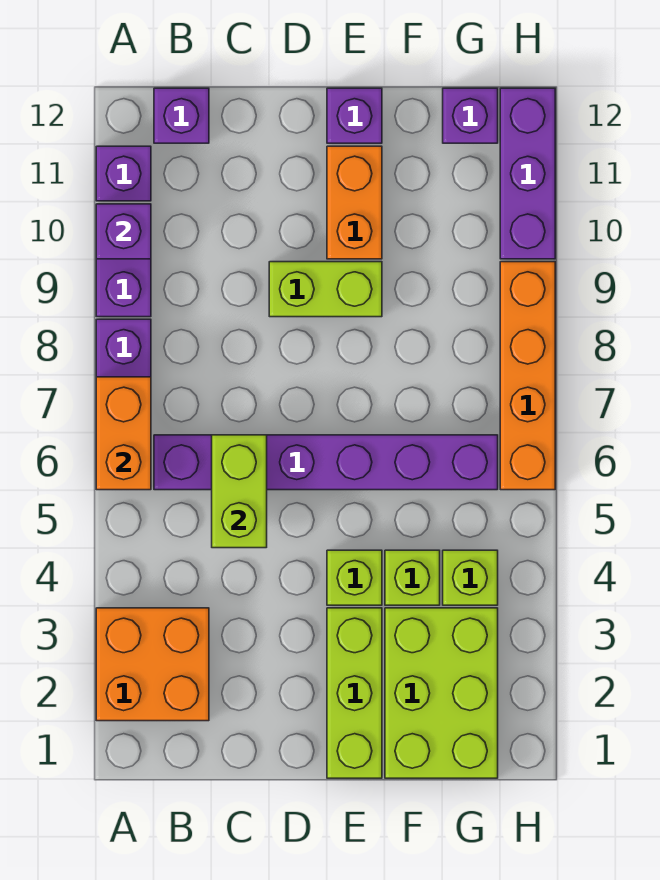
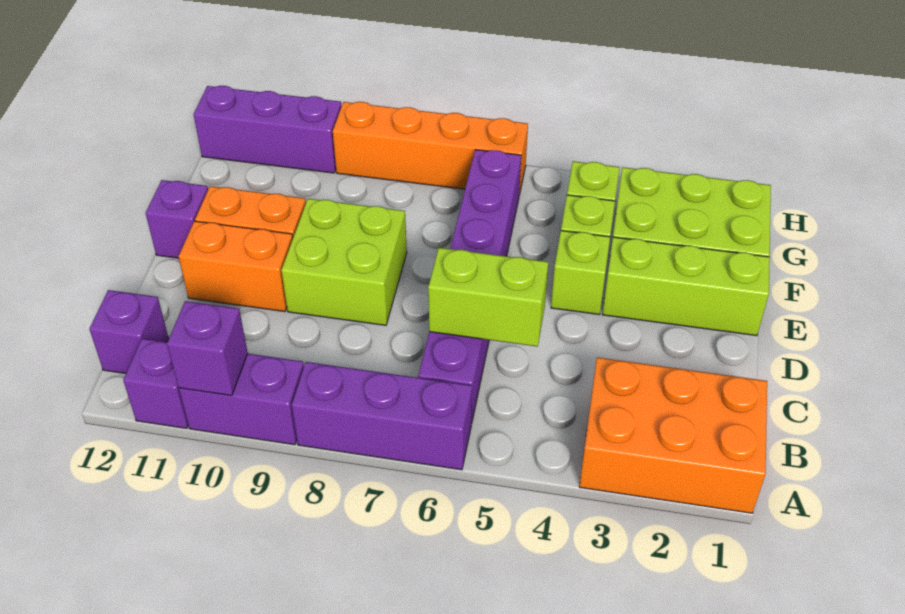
orange 2x2 brick [96,608,209,721] -> orange 2x3 brick [579,357,767,513]
orange 1x2 brick [96,377,151,490] -> orange 1x2 brick moved to [179,221,293,312]
lime 1x2 brick [269,262,382,317] -> lime 2x2 brick [281,199,407,325]
purple 1x1 brick [443,88,498,143] -> none

